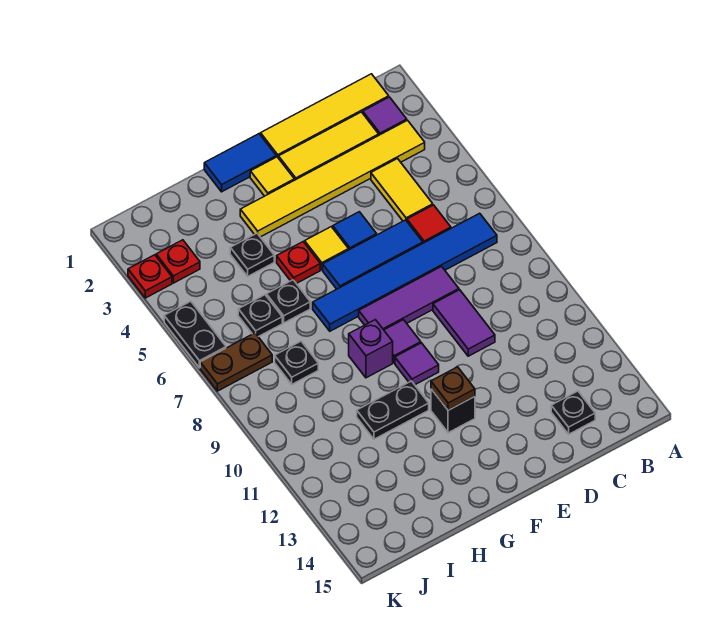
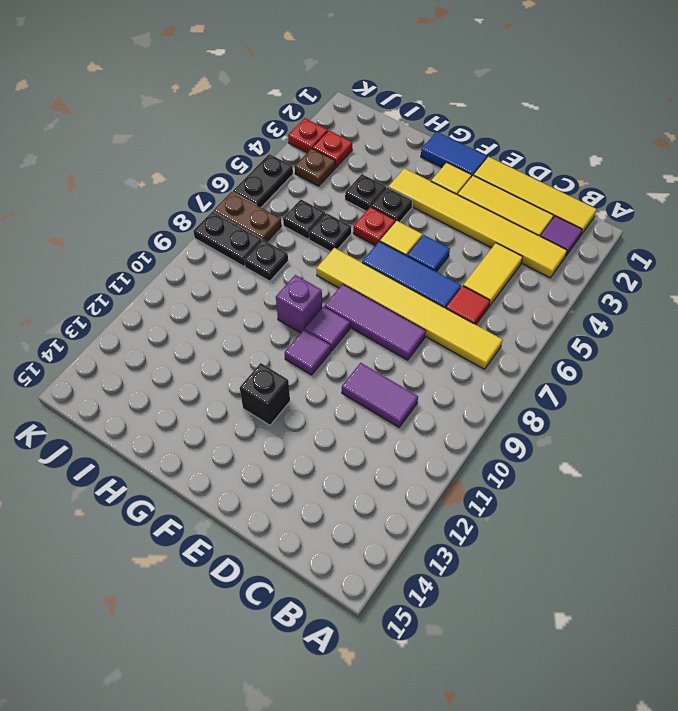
blue 1x6 tile [313,213,497,331] -> yellow 1x6 tile [316,248,503,369]
black 1x1 plate [551,391,595,434] -> black 1x1 plate moved to [371,187,413,222]
purple 1x2 tile [433,290,495,356] -> purple 1x2 tile turned to [342,363,418,427]
brown 1x1 plate [431,367,475,410] -> brown 1x1 plate moved to [295,148,335,186]
black 1x2 plate [357,381,429,439] -> black 1x2 plate moved to [193,212,262,266]

